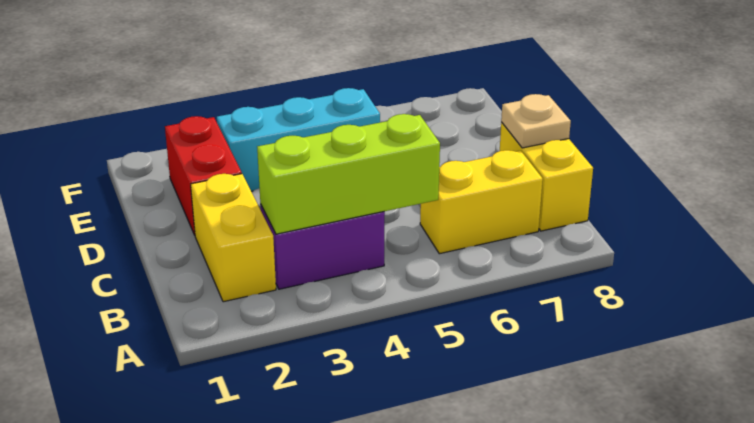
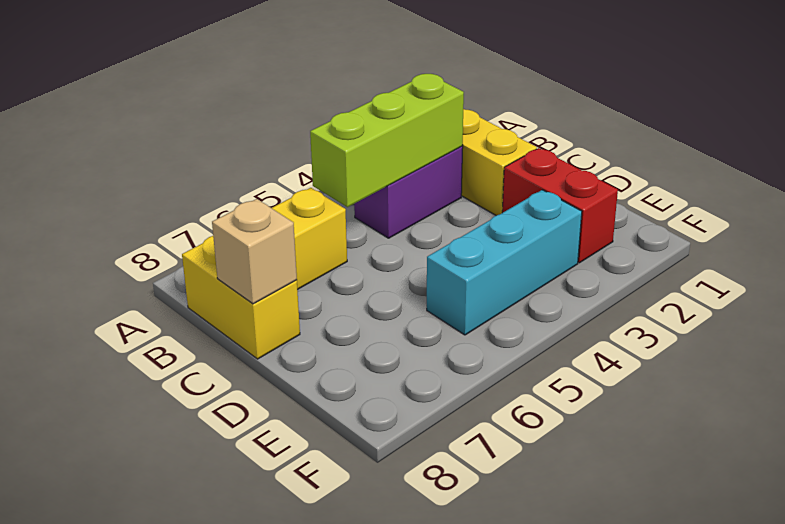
tan 1x1 plate [501,94,571,148] -> tan 1x1 brick [212,199,297,304]

